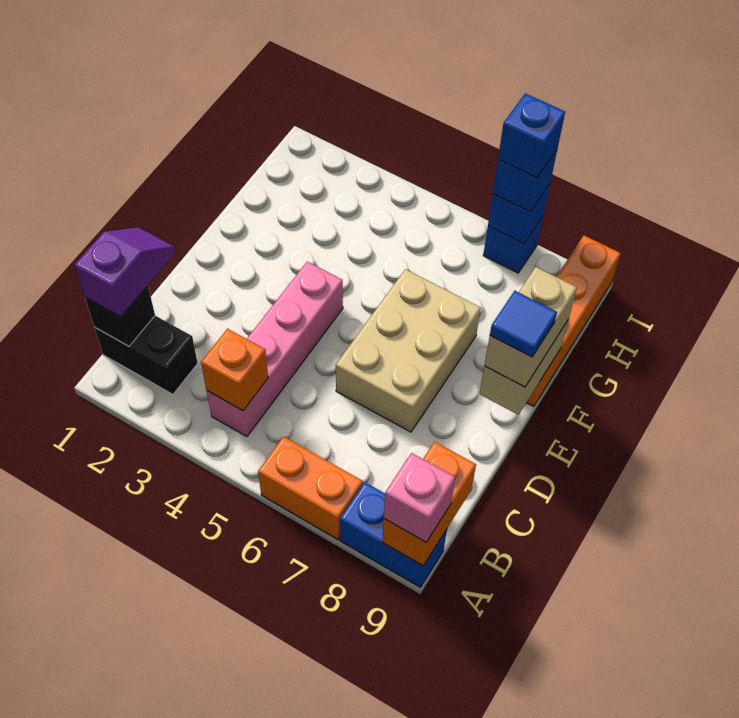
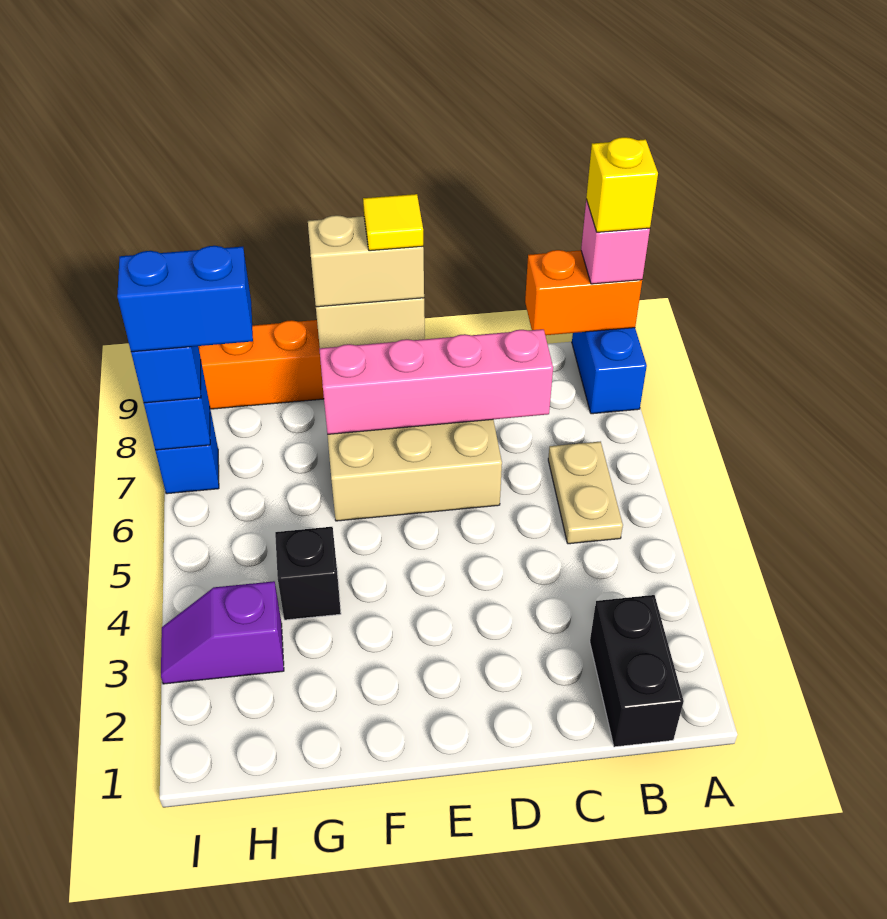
orange 1x2 brick [258,436,363,540] -> none
none -> yellow 1x1 brick [586,137,658,232]
black 1x1 brick [85,286,155,346] -> black 1x1 brick moved to [275,527,341,620]
purple 1x2 slope [75,227,175,317] -> purple 1x2 slope moved to [161,581,284,684]
pink 1x4 brick [207,262,343,436] -> pink 1x4 brick moved to [319,329,553,434]
orange 1x1 brick [201,329,268,411] -> none
none -> tan 1x2 plate [548,442,623,544]
blue 1x1 tile [490,291,557,357] -> yellow 1x1 tile [363,194,423,251]
blue 1x1 brick [498,93,565,178] -> blue 1x2 brick [117,246,253,352]

